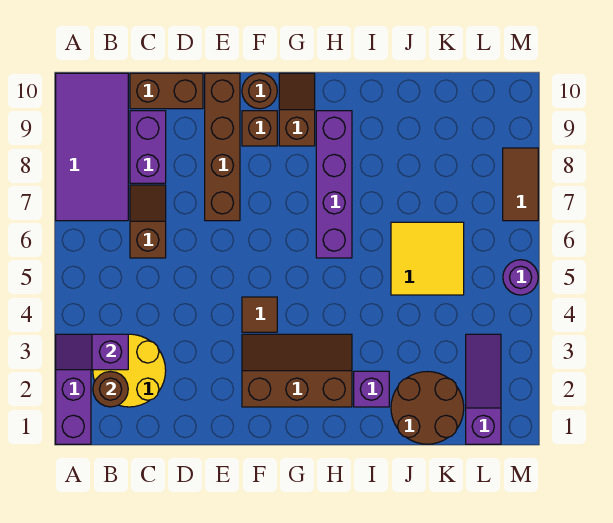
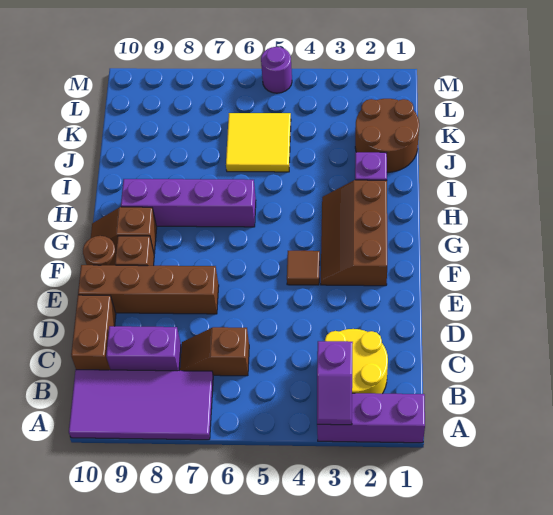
brown 1x1 round brick [93,372,128,407] -> none
purple 1x3 slope [466,334,501,444] -> none
brown 1x2 tile [503,148,538,221] -> none

